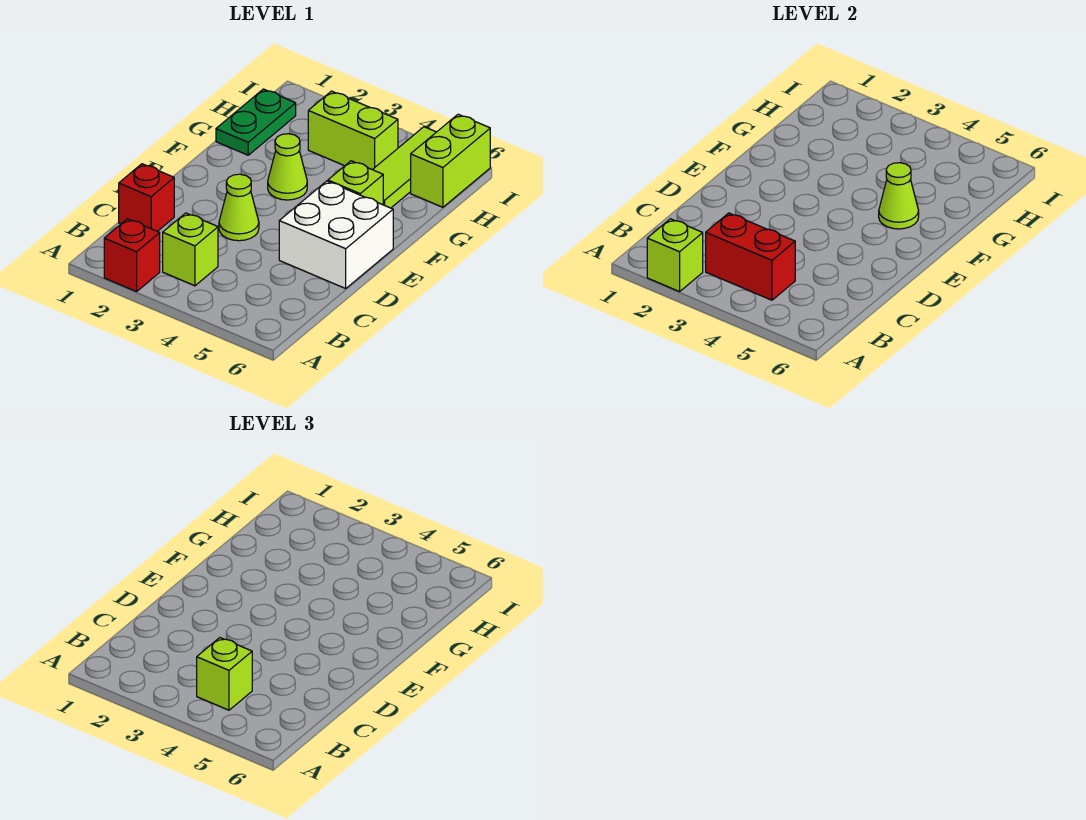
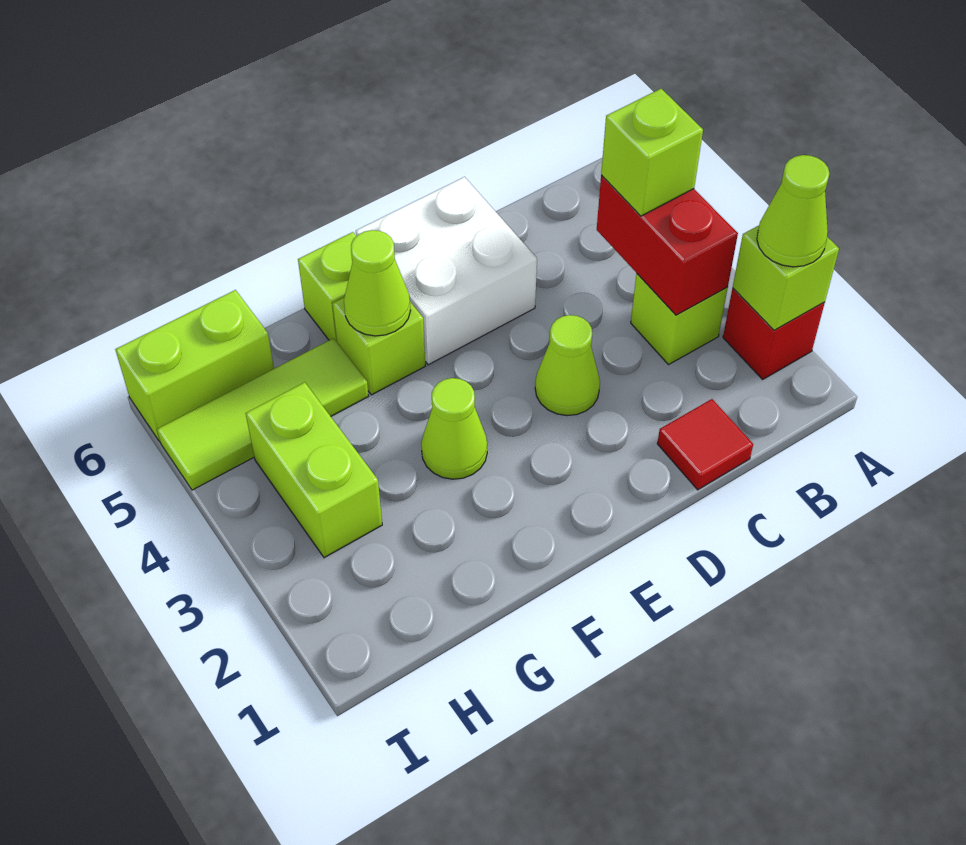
none -> lime 1x1 cone [757,155,830,267]
red 1x1 brick [119,164,174,231] -> red 1x1 tile [657,399,753,490]
none -> lime 1x1 brick [298,232,356,342]
green 1x2 plate [216,89,296,155] -> none

